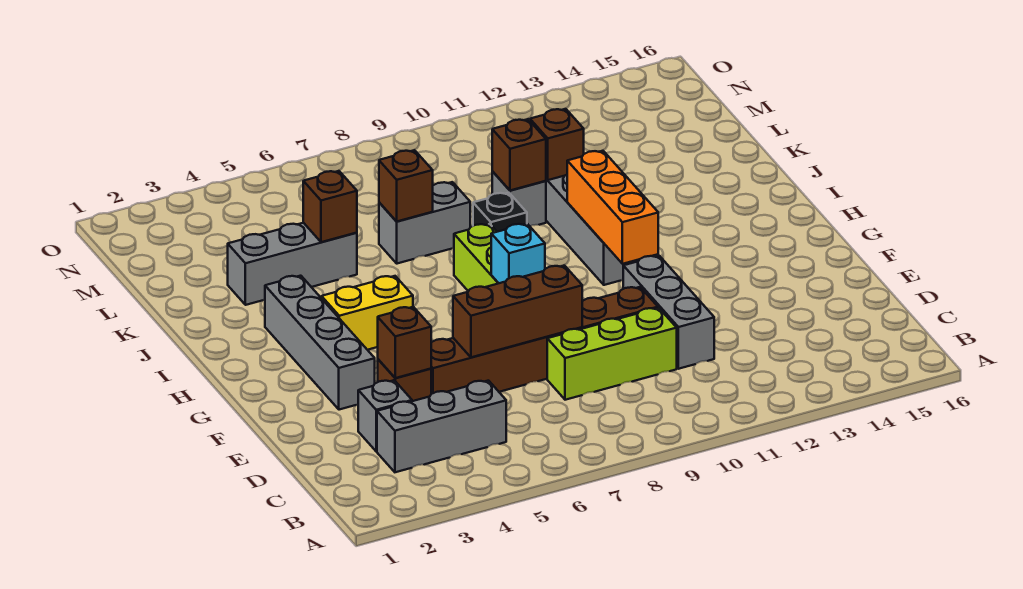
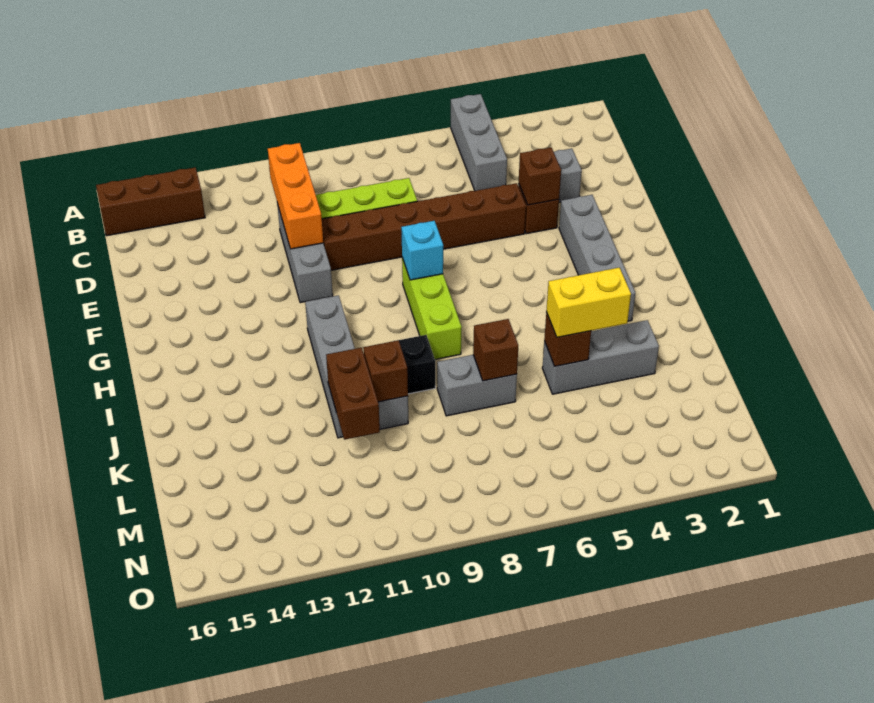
grey 1x3 brick [377,381,506,472] -> grey 1x3 brick turned to [451,94,507,191]
brown 1x3 brick [453,266,582,357] -> brown 1x3 brick moved to [96,167,205,236]
orange 1x3 brick [567,151,658,264] -> orange 1x3 brick moved to [268,143,323,249]
yellow 1x2 brick [321,276,413,350] -> yellow 1x2 brick moved to [546,268,631,337]
brown 1x1 brick [530,109,584,180] -> brown 1x2 brick [326,348,380,440]

